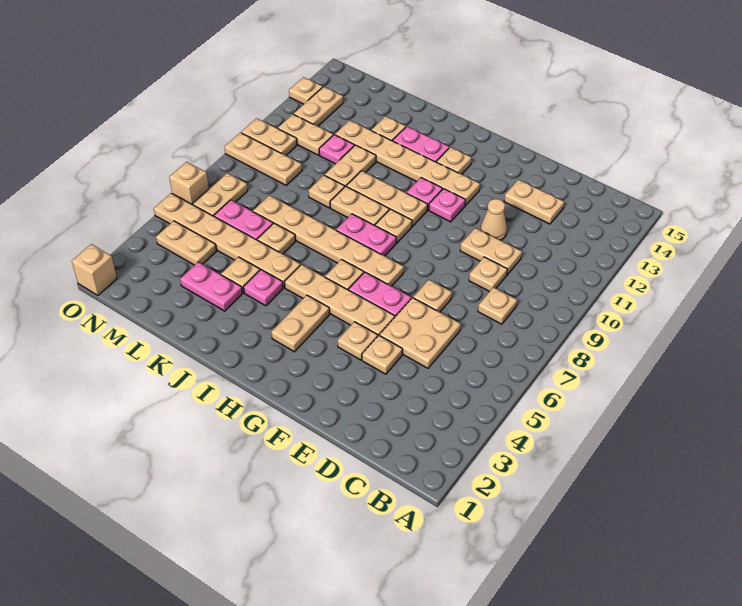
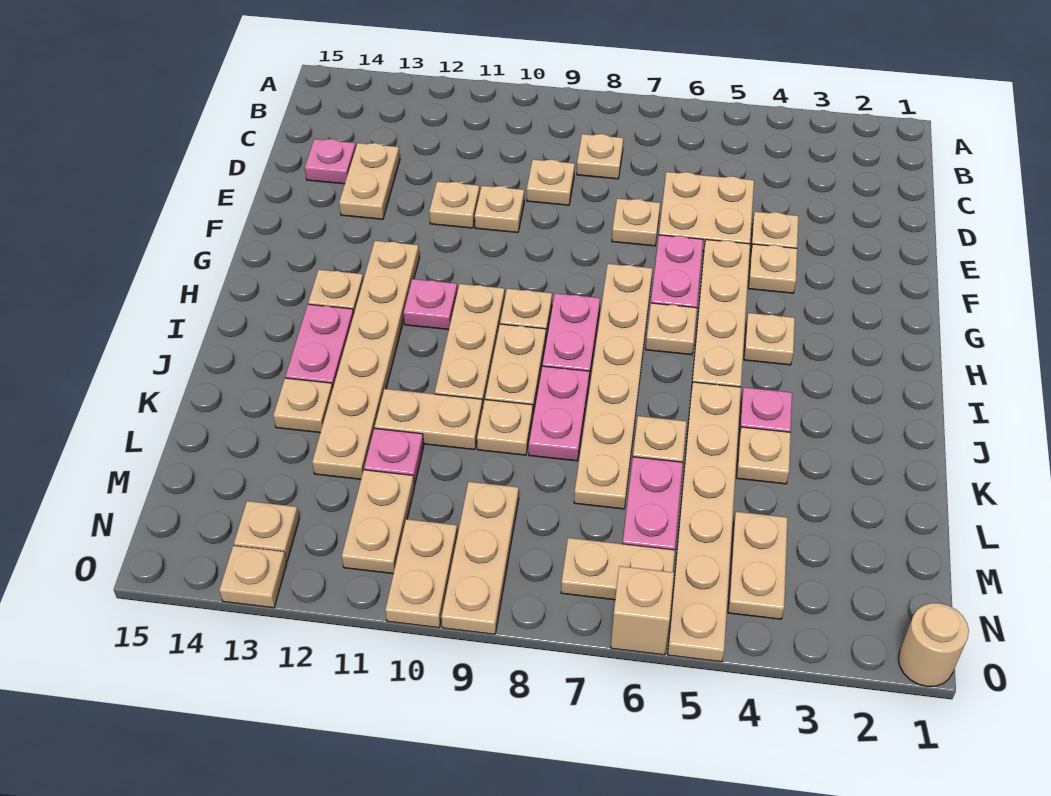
tan 1x2 plate [460,228,522,275] -> tan 1x1 plate [475,186,524,233]
tan 1x1 cone [480,199,507,240] -> tan 1x1 plate [429,181,480,228]
pink 1x1 plate [429,189,465,222] -> pink 1x1 plate moved to [305,139,356,184]
tan 1x2 plate [271,295,329,352] -> tan 1x1 plate [744,313,795,365]
pink 1x2 plate [180,262,242,311] -> pink 1x2 plate moved to [529,366,589,461]
tan 1x2 plate [294,87,343,126] -> tan 1x1 plate [234,501,299,561]
tan 1x1 brick [72,244,117,295] -> tan 1x1 round brick [898,603,969,686]

